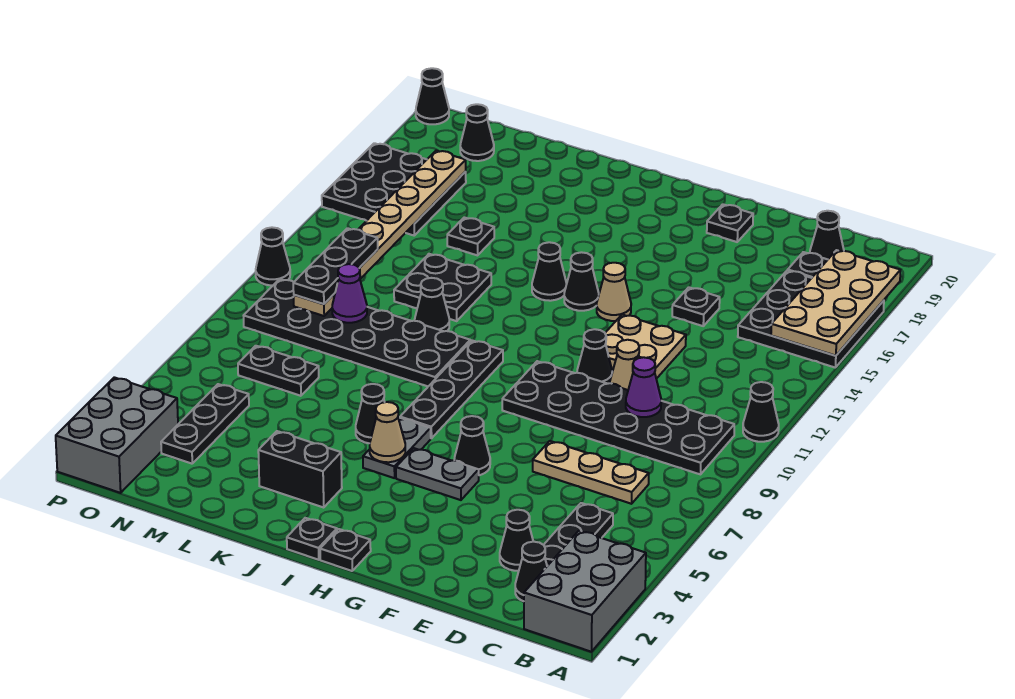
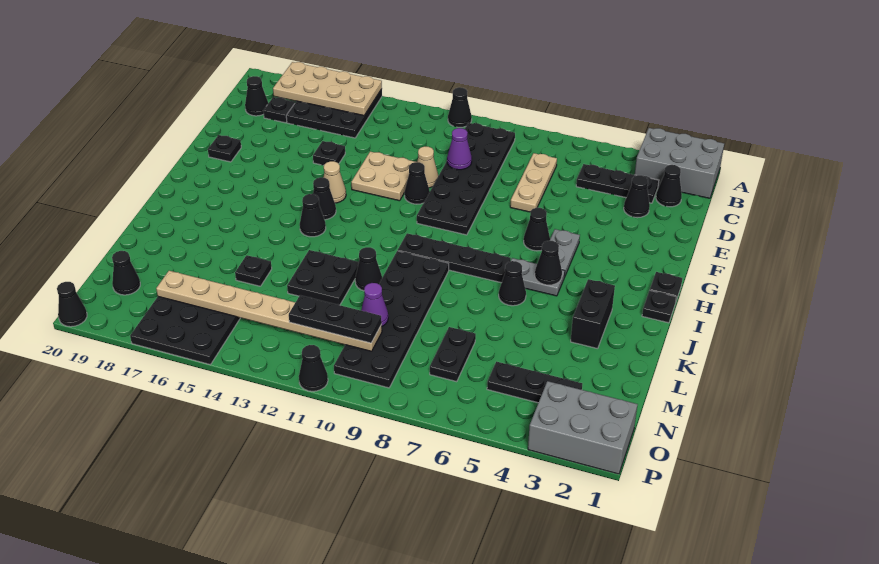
tan 1x1 cone [370,402,405,462] -> black 1x1 cone [535,241,562,285]

